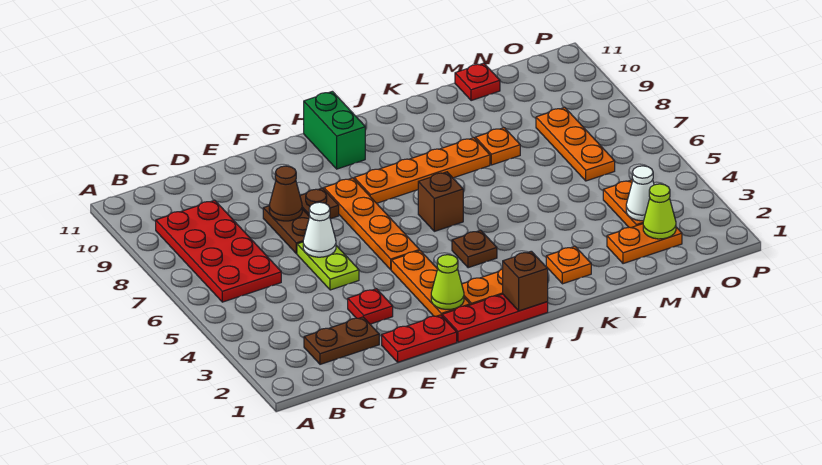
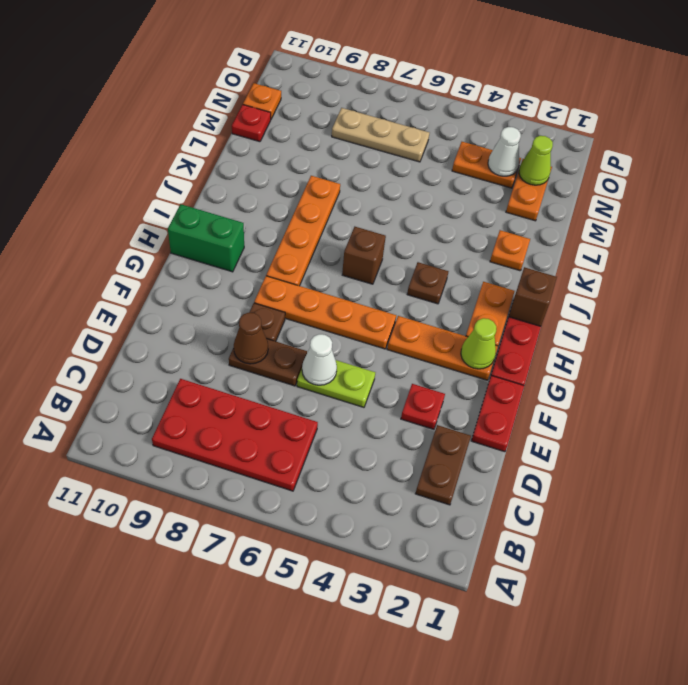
orange 1x1 plate [475,128,520,165] -> orange 1x1 plate moved to [243,83,281,119]
orange 1x3 plate [536,107,615,181] -> tan 1x3 plate [332,108,429,162]

